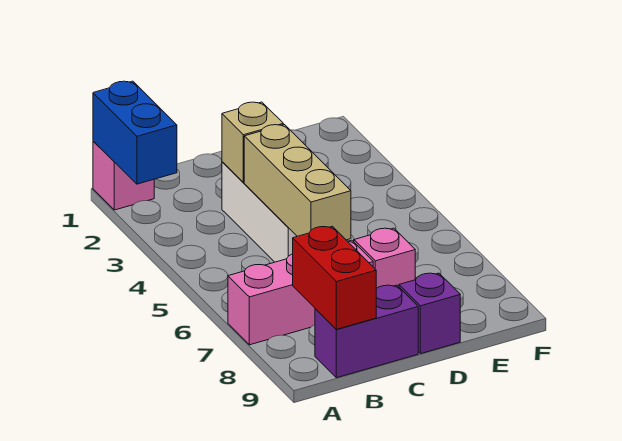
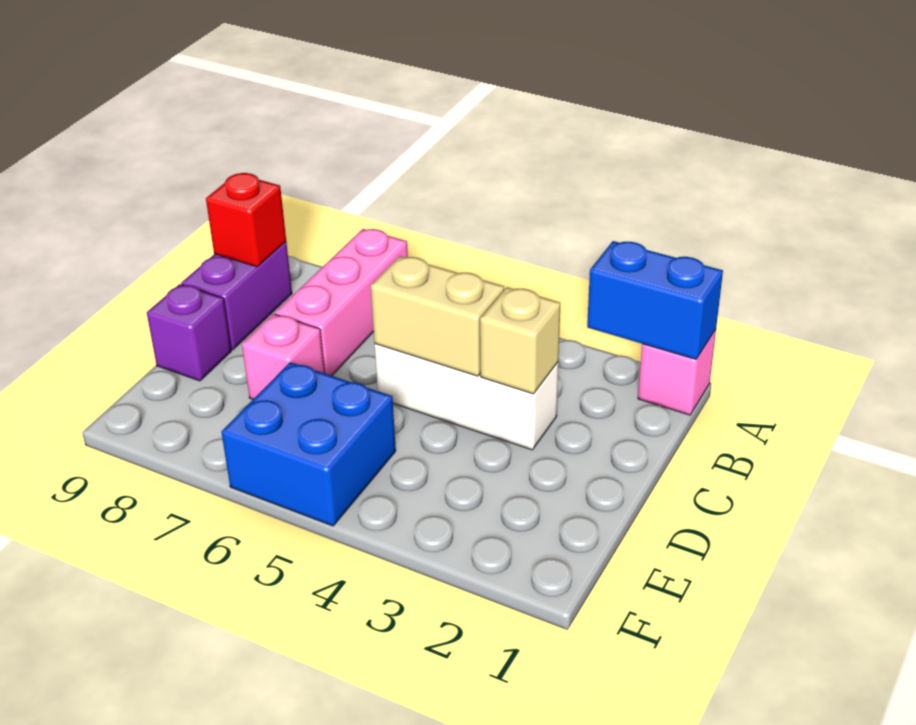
red 1x2 brick [293,226,376,329] -> red 1x1 brick [206,173,286,267]
tan 1x3 brick [244,125,351,240] -> tan 1x2 brick [371,256,504,376]
none -> blue 2x2 brick [221,362,396,526]

